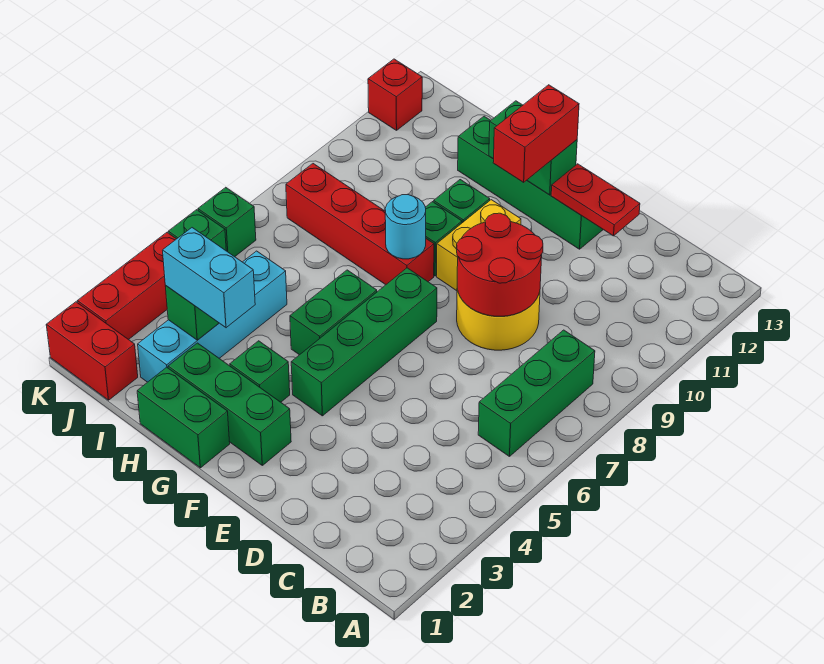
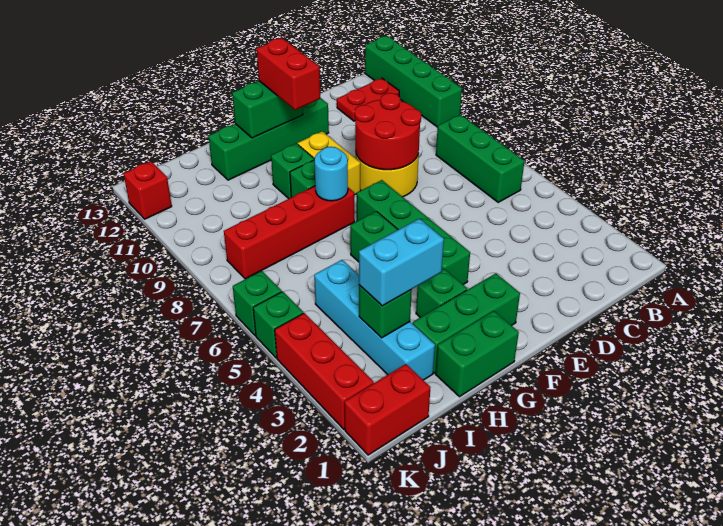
none -> green 1x4 brick [365,36,462,127]
red 1x2 plate [551,164,640,236] -> red 1x2 plate moved to [337,78,399,121]

